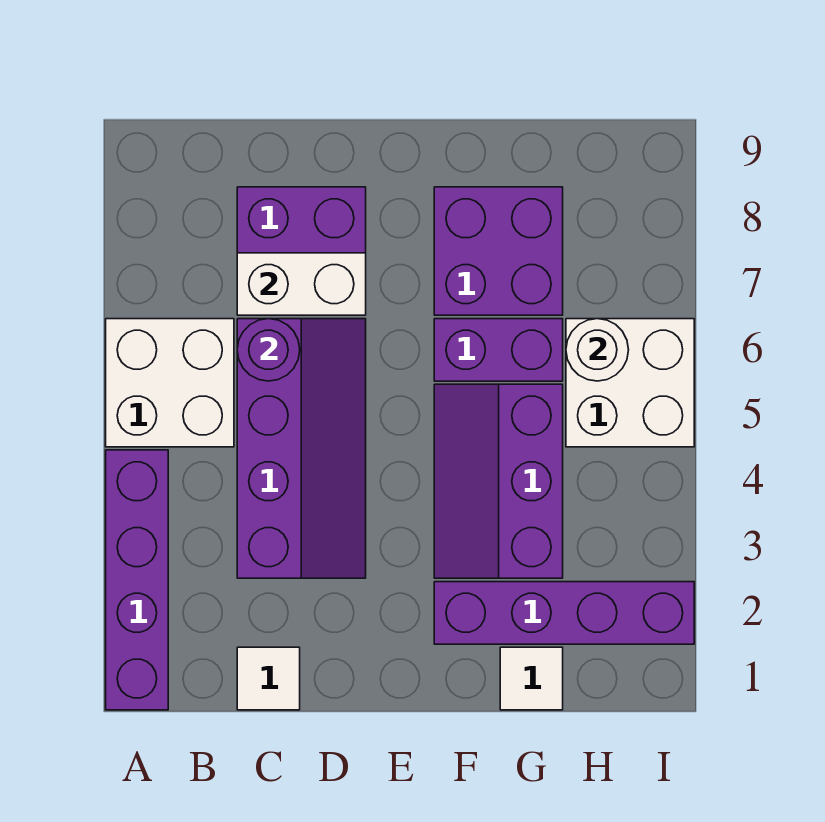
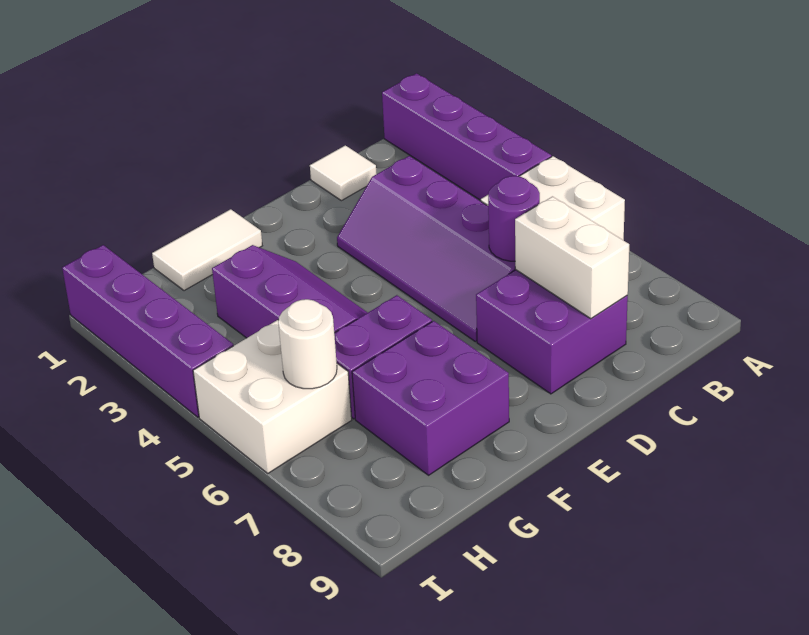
white 1x2 brick [237,253,366,315] -> white 1x2 brick turned to [515,196,629,319]
purple 1x4 brick [434,582,694,644] -> purple 1x4 brick turned to [62,245,233,417]
white 1x1 tile [500,647,563,710] -> white 1x2 tile [152,209,262,291]

